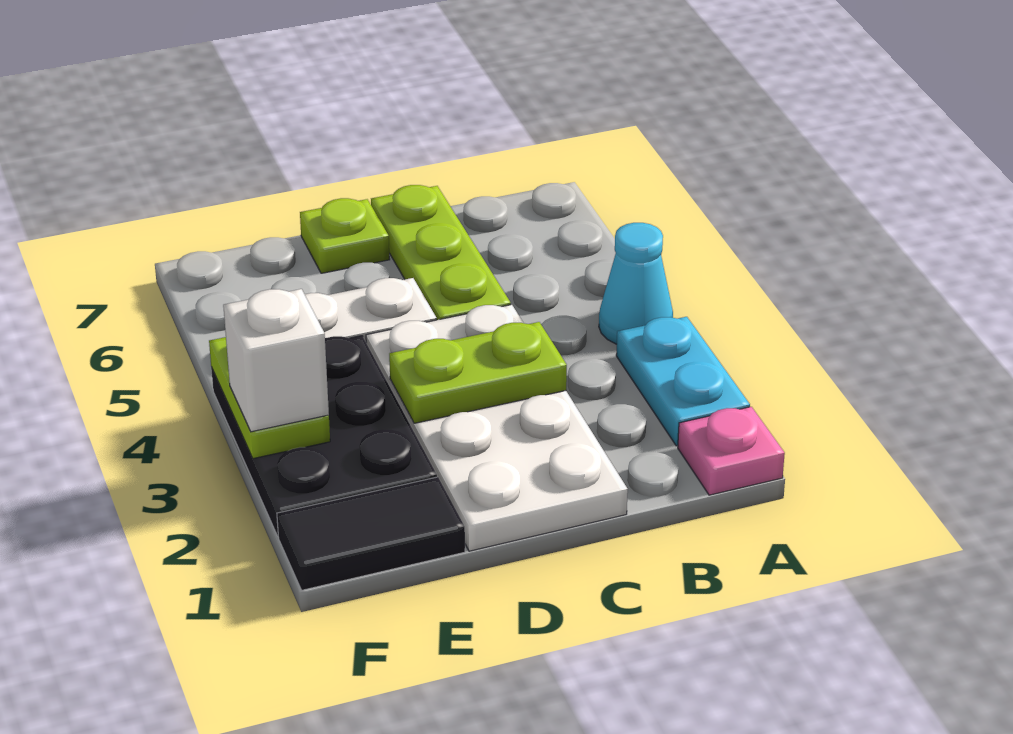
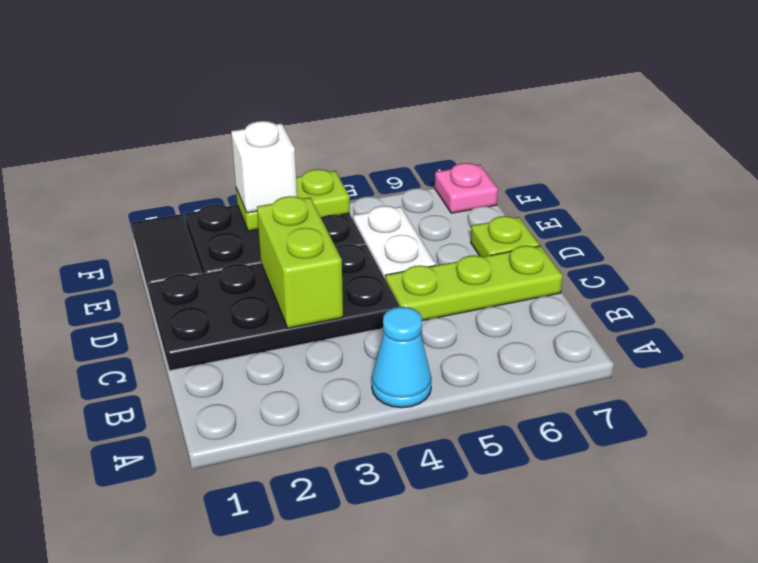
pink 1x1 plate [678,407,785,495] -> pink 1x1 plate moved to [435,163,498,213]
cyan 1x2 plate [616,317,750,446] -> none
white 2x4 plate [366,305,628,551] -> black 2x4 plate [148,244,400,371]
lime 1x2 plate [389,322,567,423] -> lime 1x2 brick [257,196,343,328]

